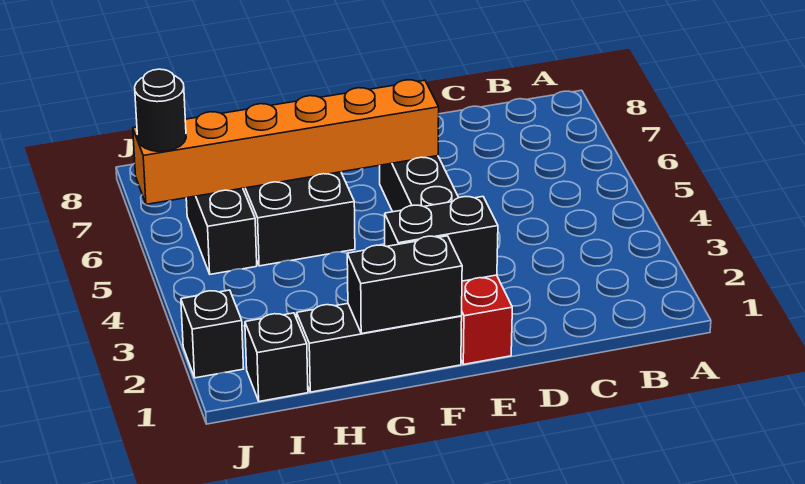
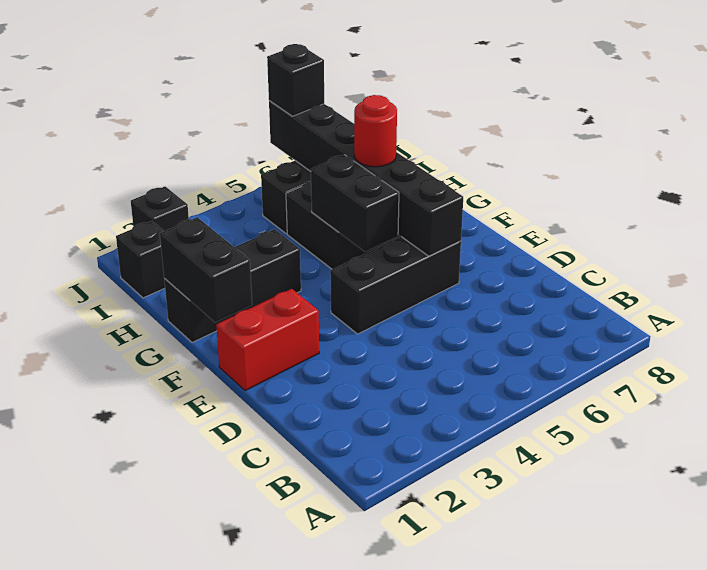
black 1x2 brick [385,197,498,281] -> black 1x2 brick moved to [311,155,399,252]
orange 1x6 brick [133,80,439,204] -> black 1x6 brick [269,101,463,256]
black 1x3 brick [297,304,462,392] -> black 1x3 brick turned to [164,229,301,343]
none -> red 1x1 round brick [354,95,397,167]
black 1x1 round brick [135,69,186,152] -> black 1x1 brick [267,44,324,116]

